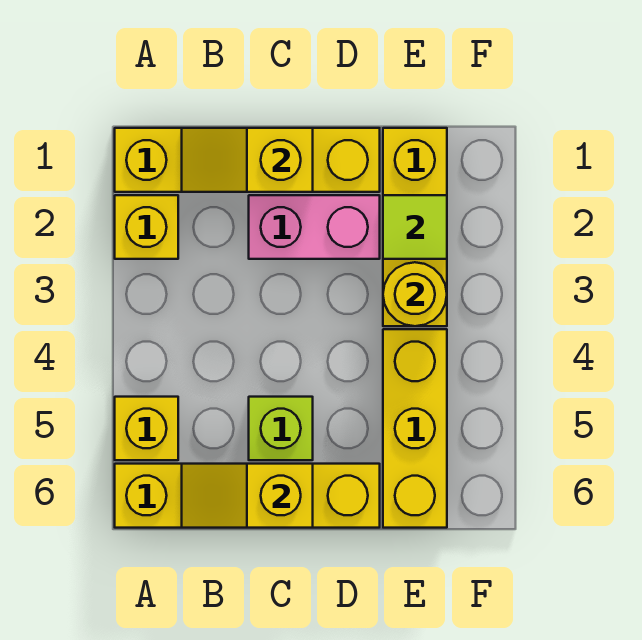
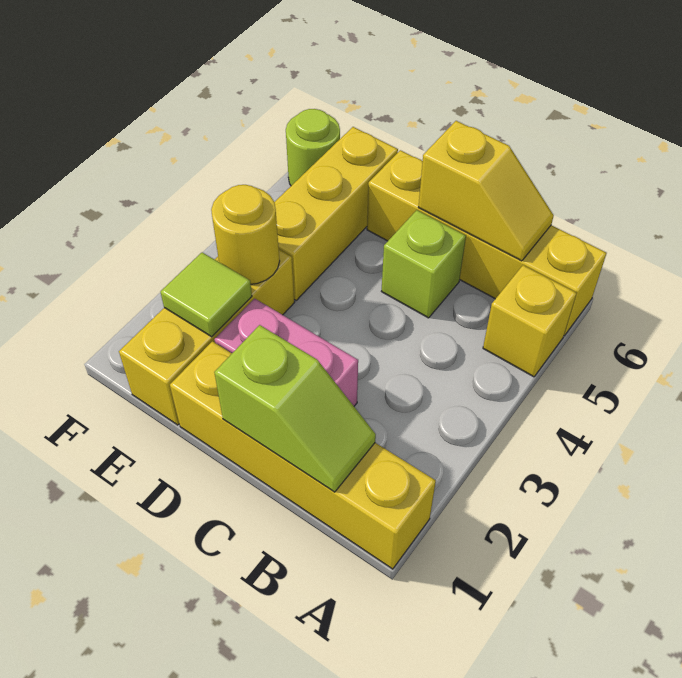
yellow 1x1 brick [115,195,178,259] -> none
yellow 1x2 slope [182,128,313,192] -> lime 1x2 slope [214,325,376,492]
none -> lime 1x1 round brick [286,109,340,186]

